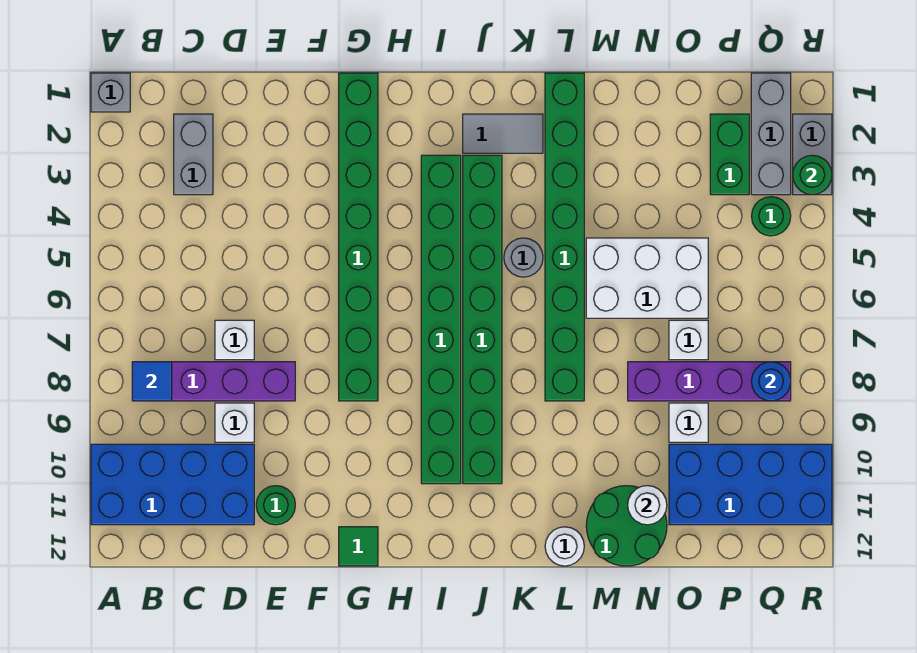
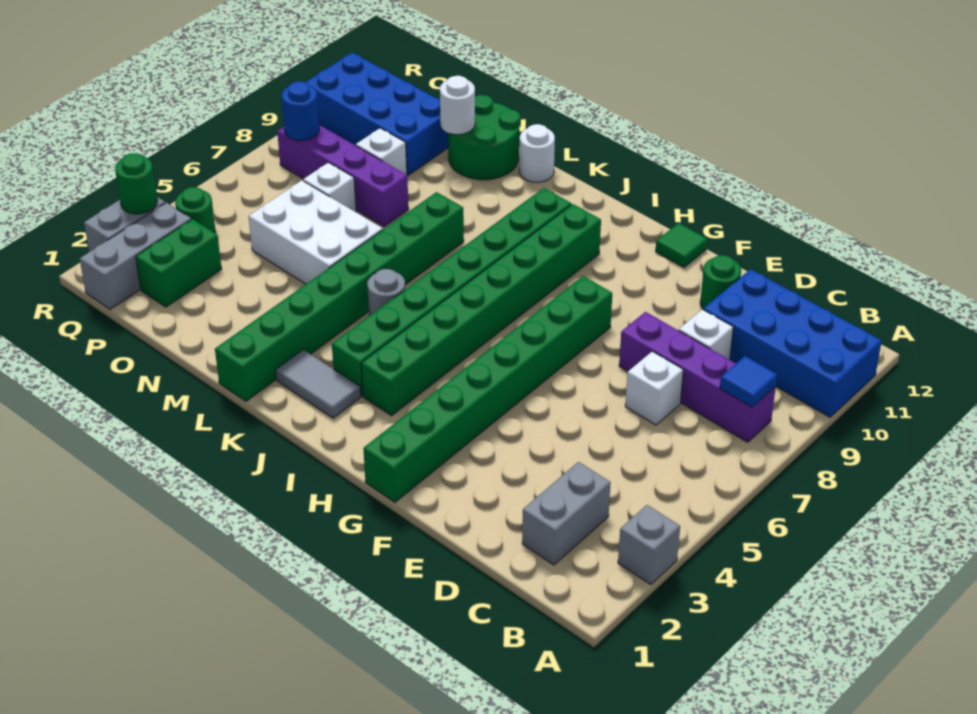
grey 1x1 brick [91,73,130,112] -> grey 1x1 brick moved to [618,505,680,585]

